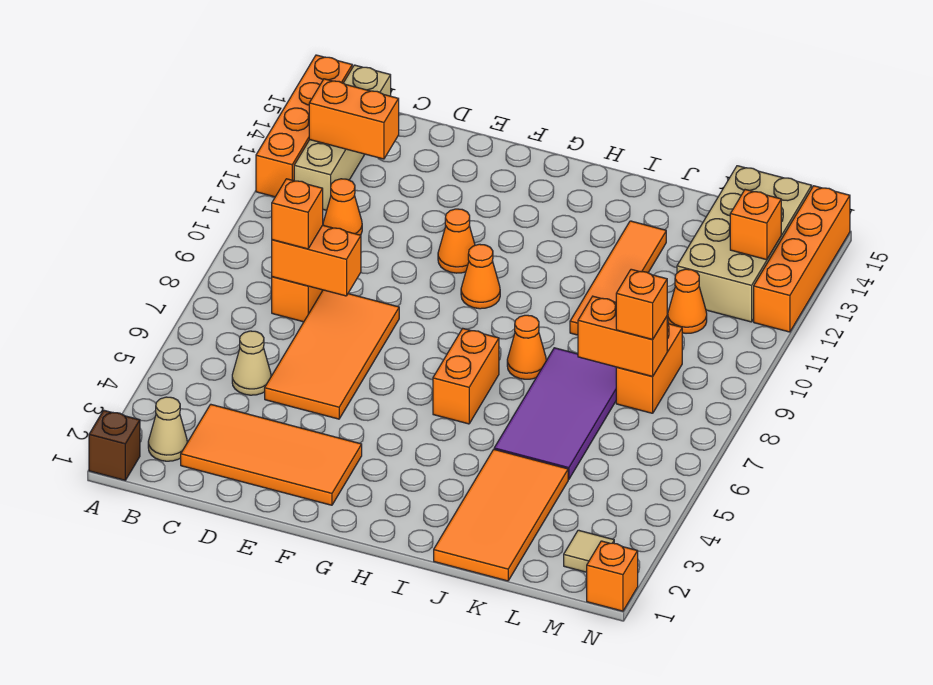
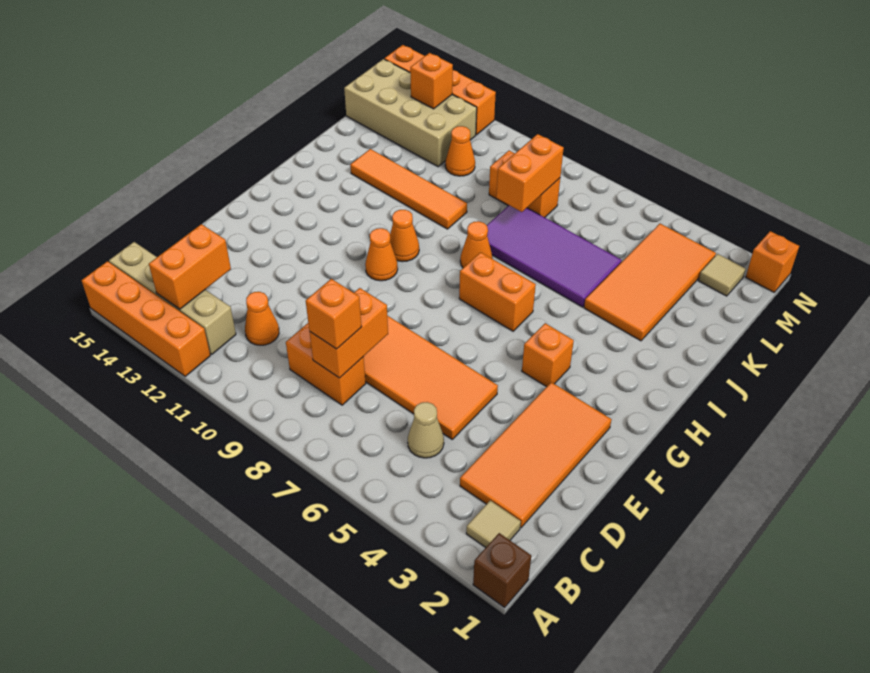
tan 1x1 cone [148,397,187,461] -> tan 1x1 tile [466,500,521,548]
orange 1x1 cone [438,209,475,273] -> orange 1x1 cone moved to [390,210,419,262]
orange 2x4 tile [434,450,568,581] -> orange 2x4 tile turned to [584,224,716,341]
orange 1x1 brick [616,269,667,340] -> orange 1x1 brick moved to [522,323,574,387]

